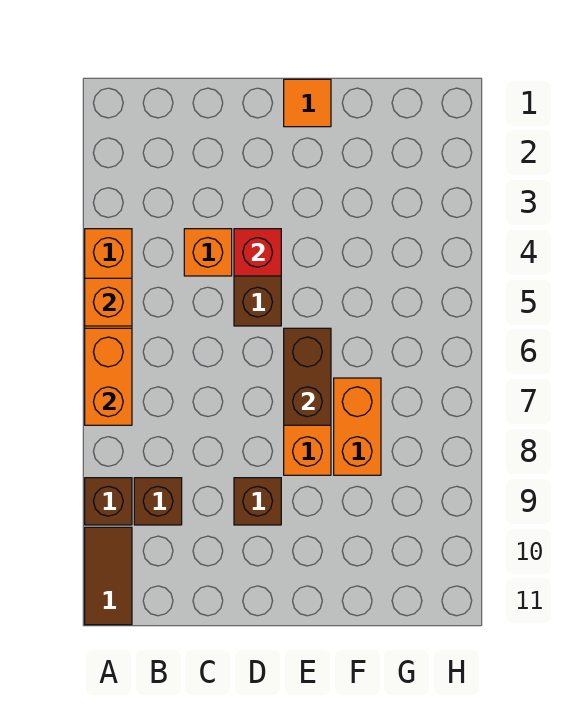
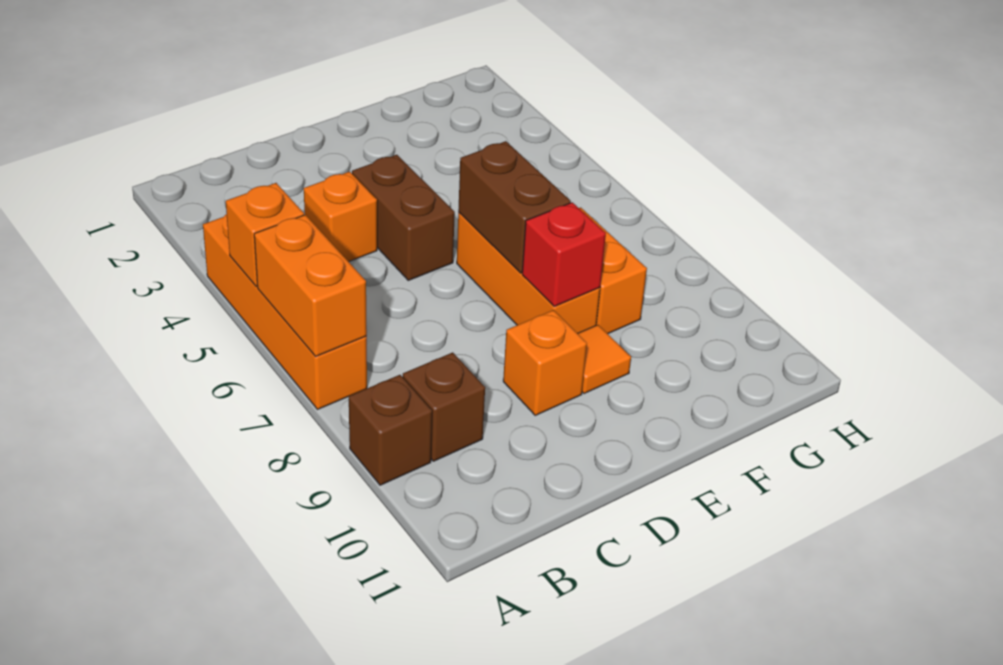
brown 1x2 tile [85,527,132,625] -> none
red 1x1 brick [234,229,281,276] -> red 1x1 brick moved to [522,202,606,306]
brown 1x1 brick [234,478,281,525] -> orange 1x1 brick [503,310,587,415]
orange 1x1 tile [284,79,331,127] -> orange 1x1 tile moved to [577,325,631,394]

